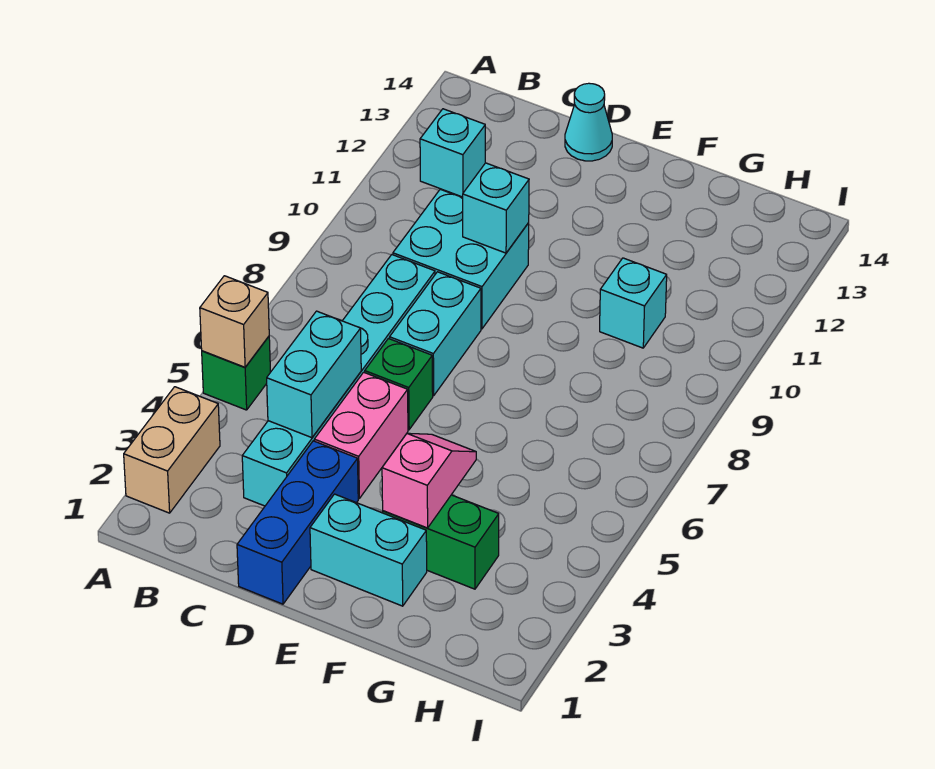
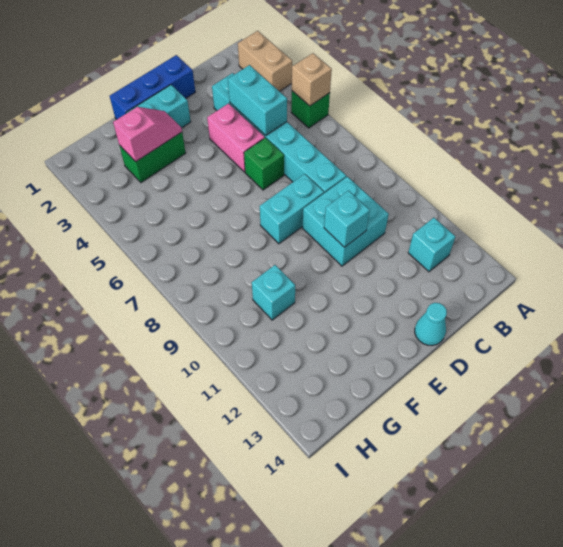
blue 1x3 brick [237,441,358,604] -> blue 1x3 brick turned to [110,55,195,119]
cyan 1x2 brick [390,272,481,396] -> cyan 1x2 brick turned to [260,174,324,244]
pink 1x2 slope [382,433,476,528] -> pink 1x2 slope turned to [113,107,182,162]

